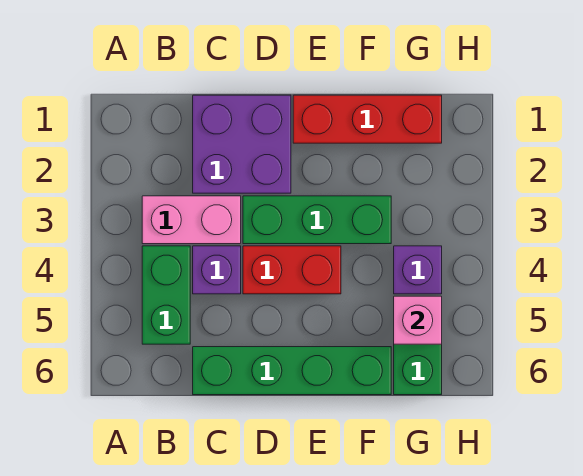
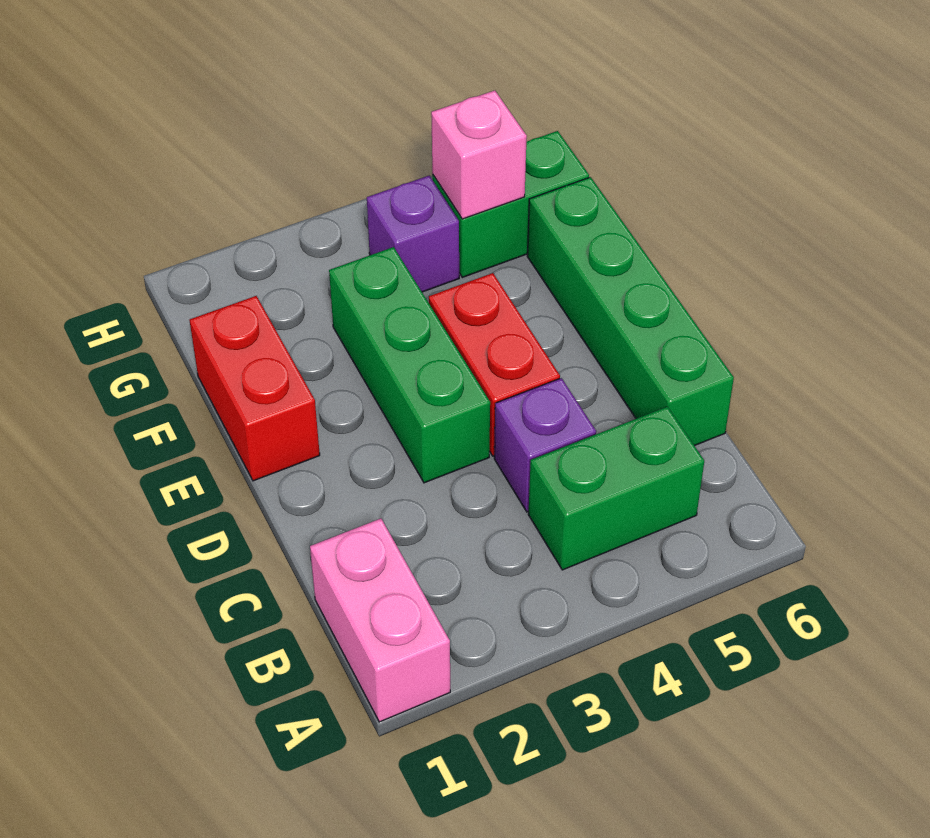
pink 1x2 brick [142,196,241,244] -> pink 1x2 brick moved to [310,519,450,722]
purple 2x2 brick [193,95,291,193] -> none
red 1x3 brick [293,95,442,143] -> red 1x2 brick [189,296,320,481]

